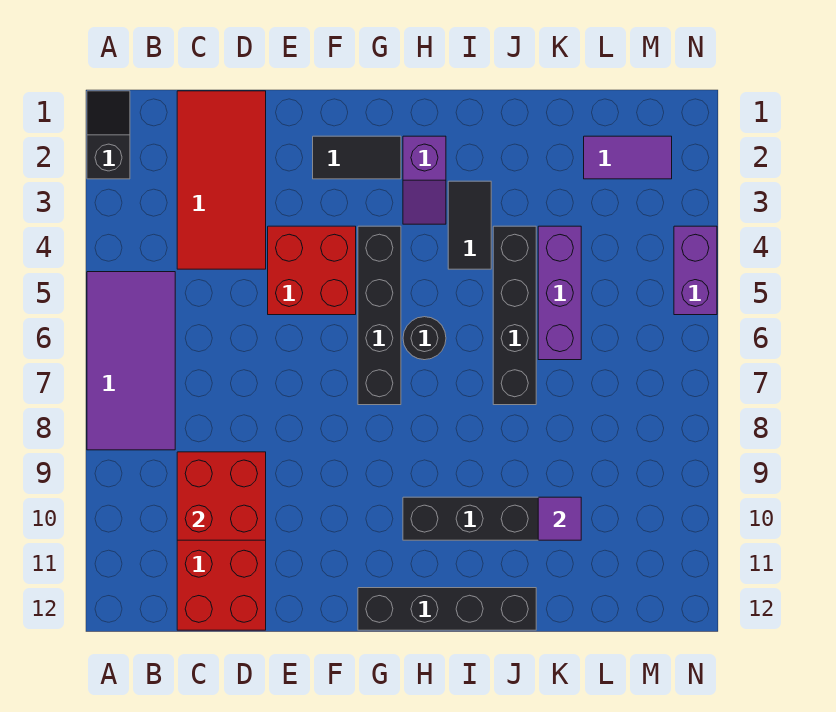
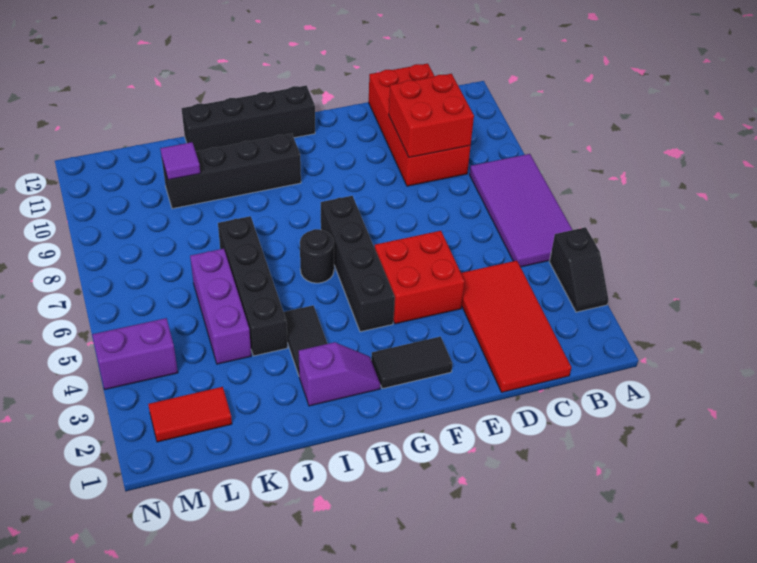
black 1x2 slope [87,91,130,179] -> black 1x2 slope moved to [549,227,608,312]
purple 1x2 slope [403,136,446,224] -> purple 1x2 slope turned to [299,342,380,406]
purple 1x2 tile [584,136,672,179] -> red 1x2 tile [148,387,232,442]
purple 1x2 brick [674,226,717,315] -> purple 1x2 brick turned to [92,318,178,389]

